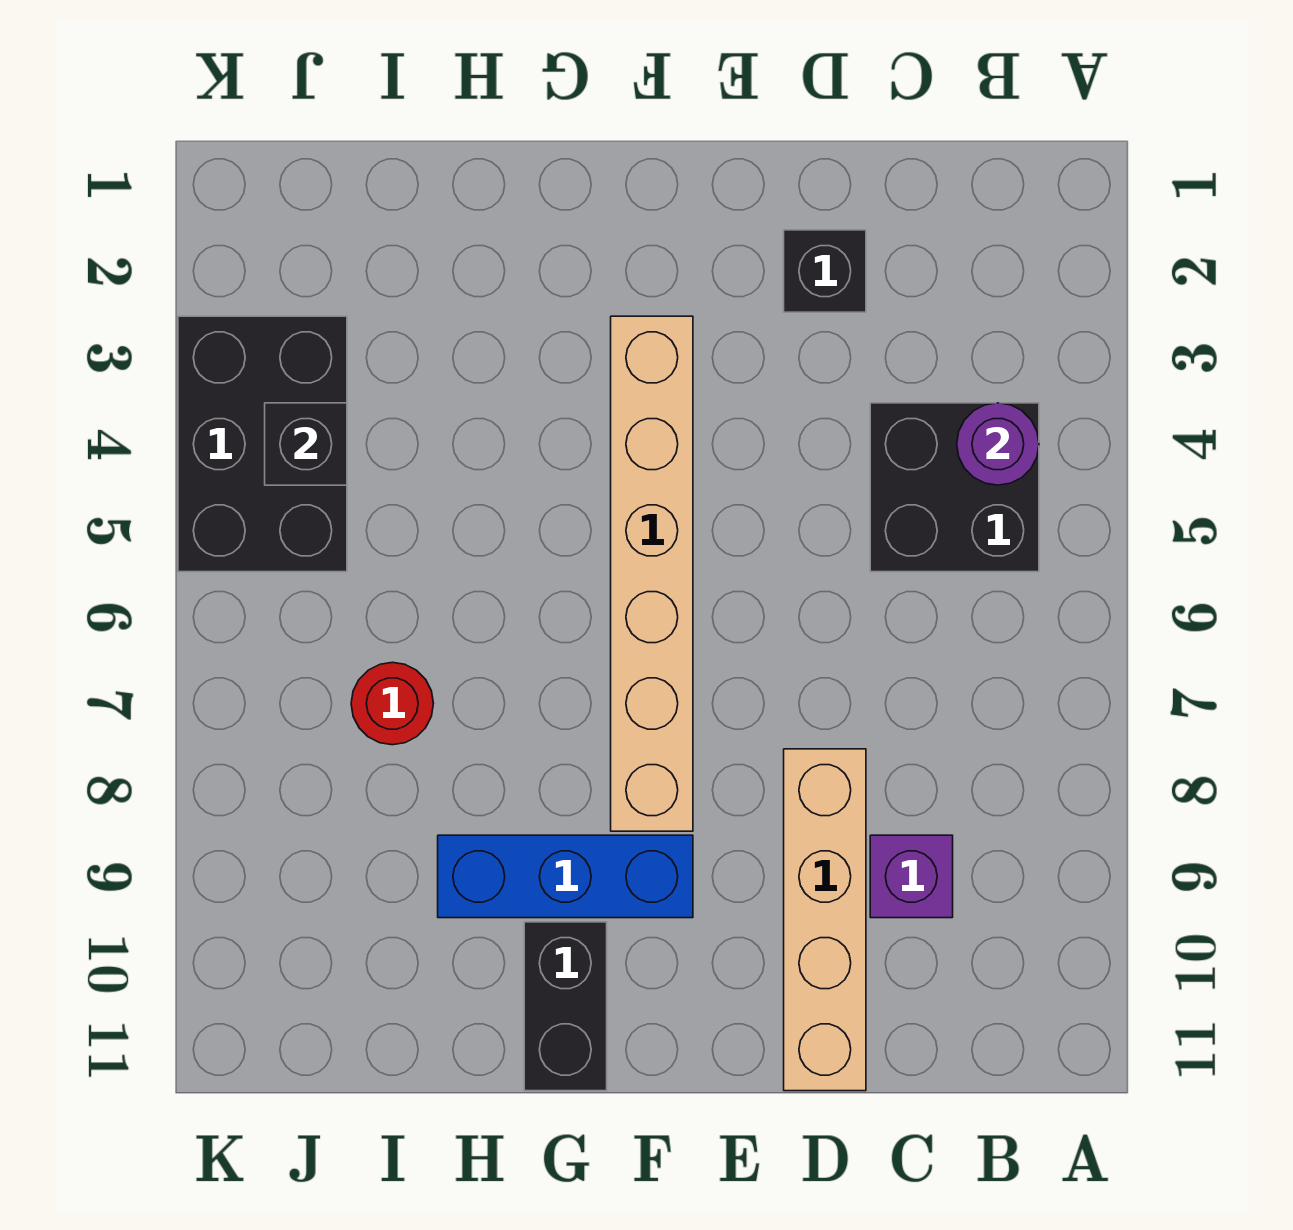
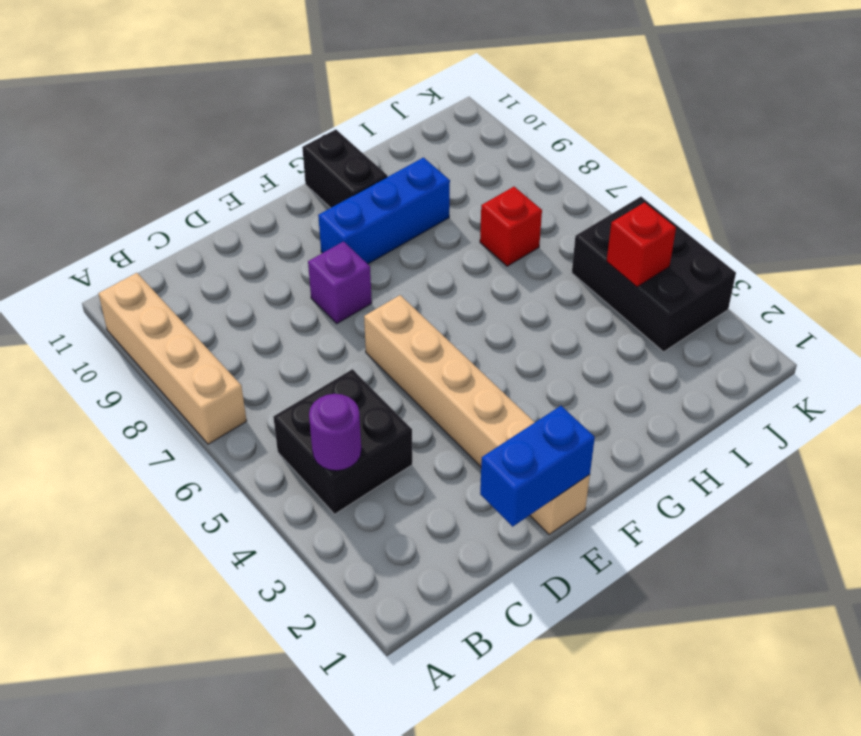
purple 1x1 brick [870,835,953,918] -> purple 1x1 brick moved to [308,242,372,323]
none -> blue 1x2 brick [480,406,595,527]
black 1x1 brick [784,230,866,312] -> none
tan 1x4 brick [784,749,866,1091] -> tan 1x4 brick moved to [98,273,247,444]
tan 1x6 brick [611,316,693,831] -> tan 1x6 brick moved to [364,295,590,535]
red 1x1 round brick [351,662,433,745] -> red 1x1 brick [480,187,542,266]
black 1x1 brick [265,403,347,485] -> red 1x1 brick [607,202,676,287]

